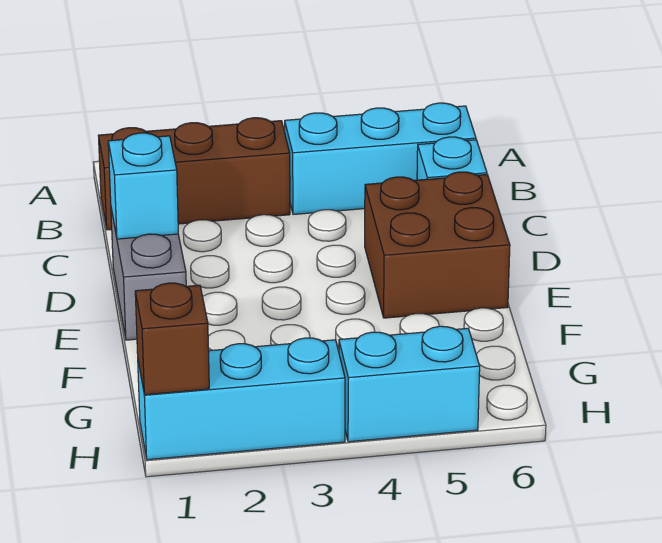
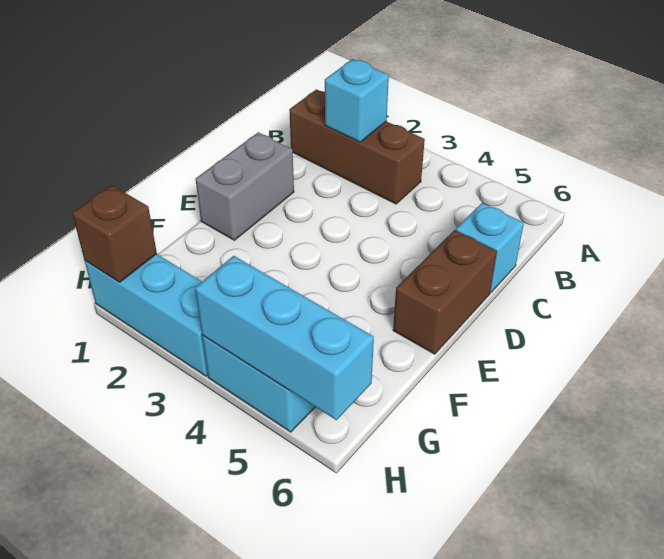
cyan 1x3 brick [285,103,476,214] -> cyan 1x3 brick moved to [195,256,374,420]
cyan 1x1 brick [108,133,178,239] -> cyan 1x1 brick moved to [325,59,389,142]
brown 2x2 brick [365,172,510,318] -> brown 1x2 brick [393,230,497,354]

